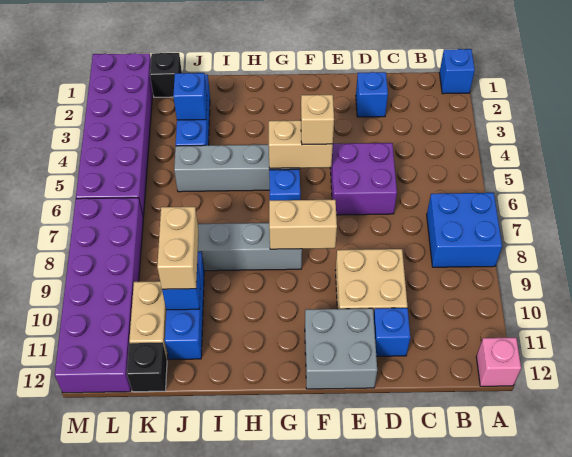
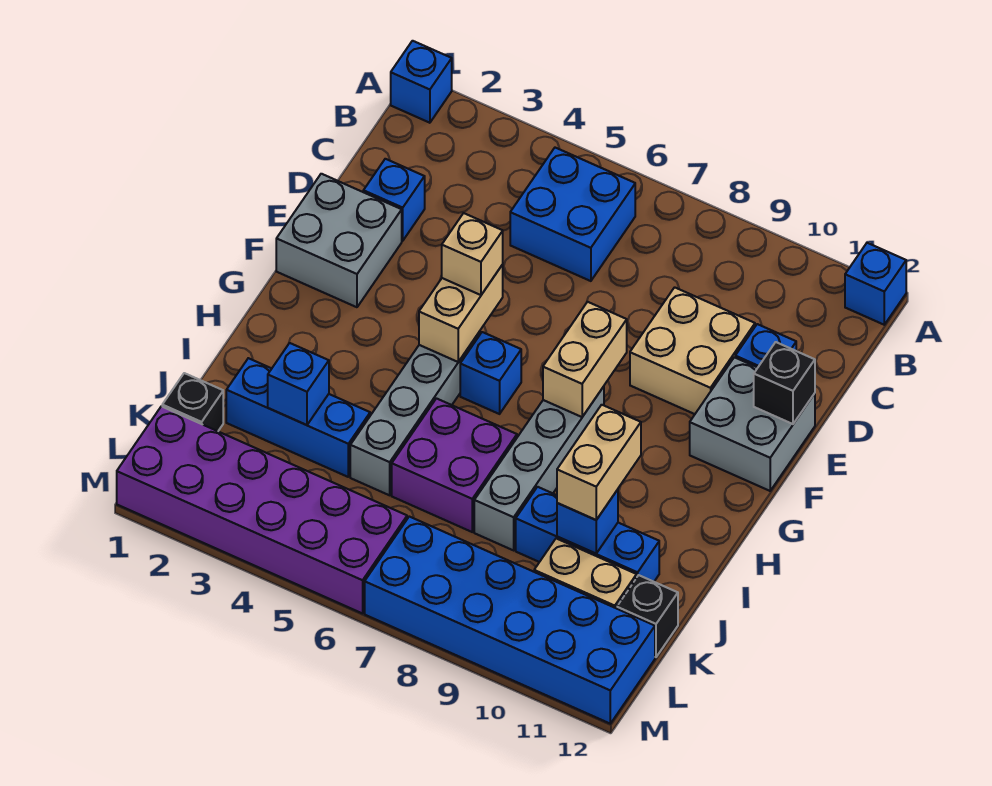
blue 2x2 brick [427,193,502,267] -> blue 2x2 brick moved to [510,148,635,281]
pink 1x1 brick [476,338,521,386] -> blue 1x1 brick [845,243,906,325]
purple 2x2 brick [330,143,397,215] -> purple 2x2 brick moved to [392,399,517,532]
none -> grey 2x2 brick [276,174,402,307]
none -> black 1x1 brick [754,342,815,424]
tan 1x2 brick [157,207,198,289] -> tan 1x2 brick turned to [557,405,641,520]
purple 2x6 brick [55,198,143,393] -> blue 2x6 brick [365,517,655,724]

